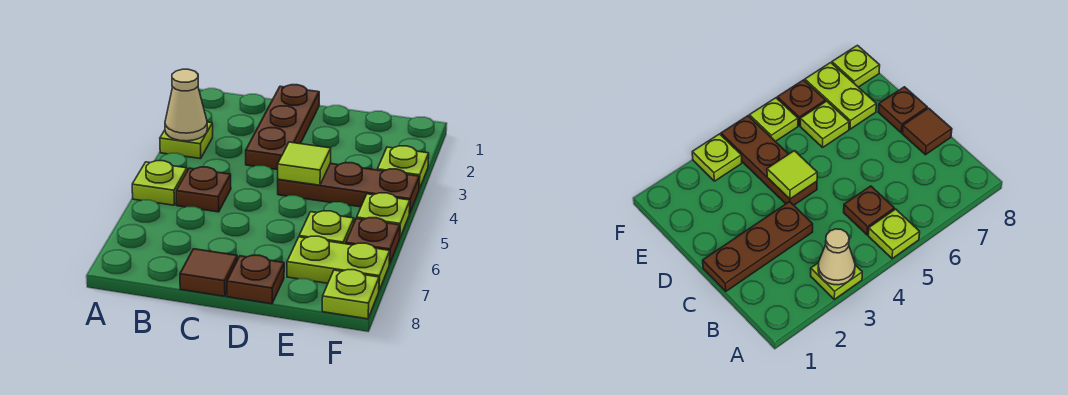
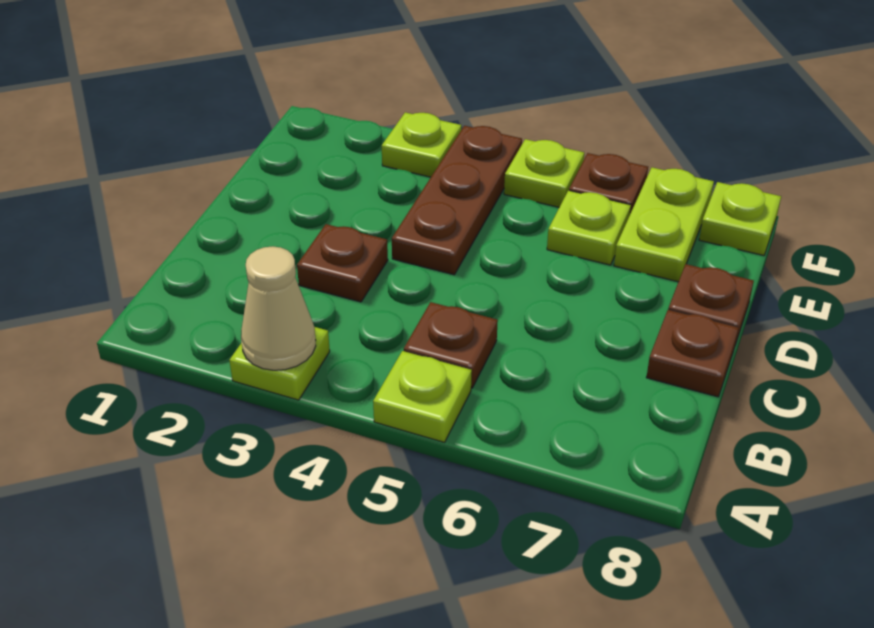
brown 1x3 plate [246,85,319,170] -> brown 1x1 plate [297,224,388,302]
brown 1x1 tile [180,249,237,296] -> brown 1x1 plate [646,310,738,397]
lime 1x1 tile [278,142,331,185] -> none

